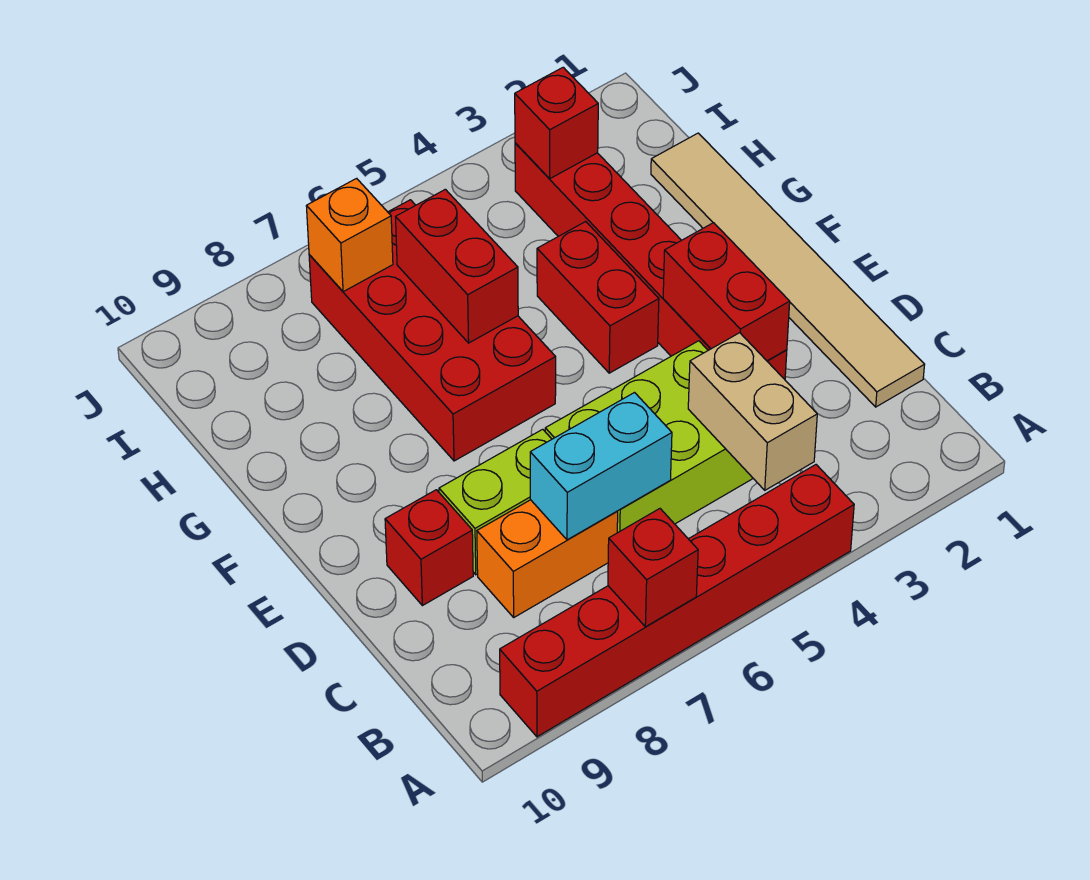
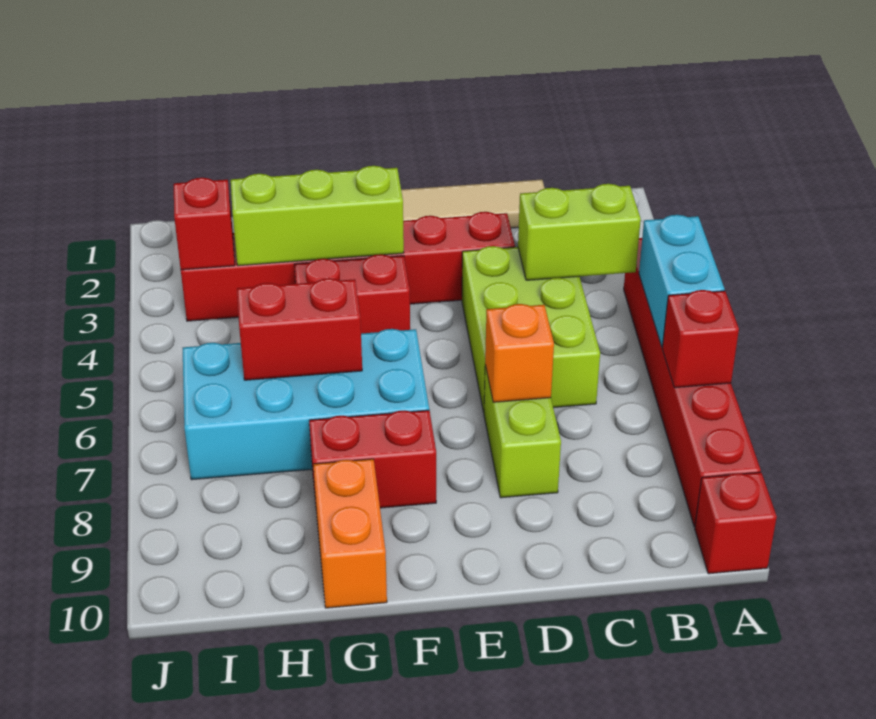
tan 1x2 brick [688,333,817,490] -> lime 1x2 brick [518,184,641,280]
cyan 1x2 brick [530,393,672,540] -> cyan 1x2 brick moved to [639,215,725,347]
orange 1x2 brick [477,500,618,617] -> orange 1x2 brick moved to [313,459,387,608]
red 1x2 brick [663,223,790,361] -> red 1x2 brick moved to [309,410,436,508]
red 1x1 brick [385,490,473,606] -> red 1x1 brick moved to [695,472,777,574]
none -> lime 1x3 brick [231,166,404,266]
red 2x4 brick [309,200,556,461] -> cyan 2x4 brick [183,329,429,480]
orange 1x1 brick [306,178,393,292] -> orange 1x1 brick moved to [485,304,554,402]

